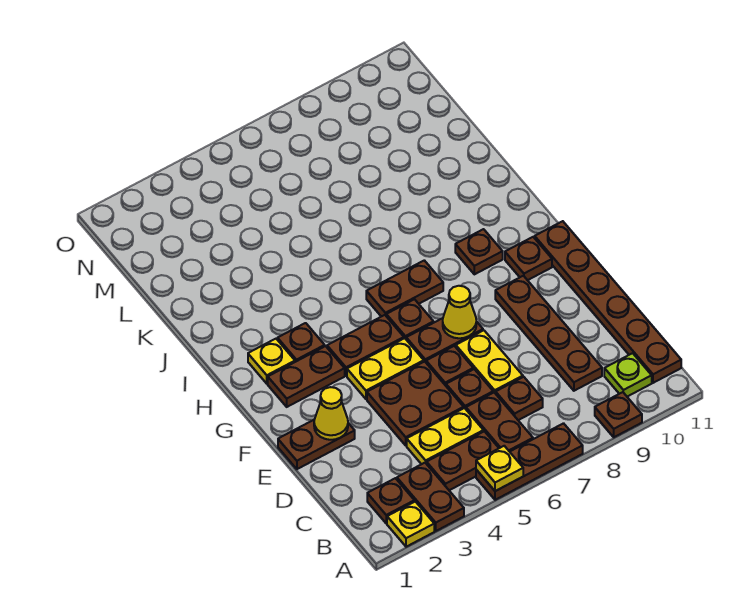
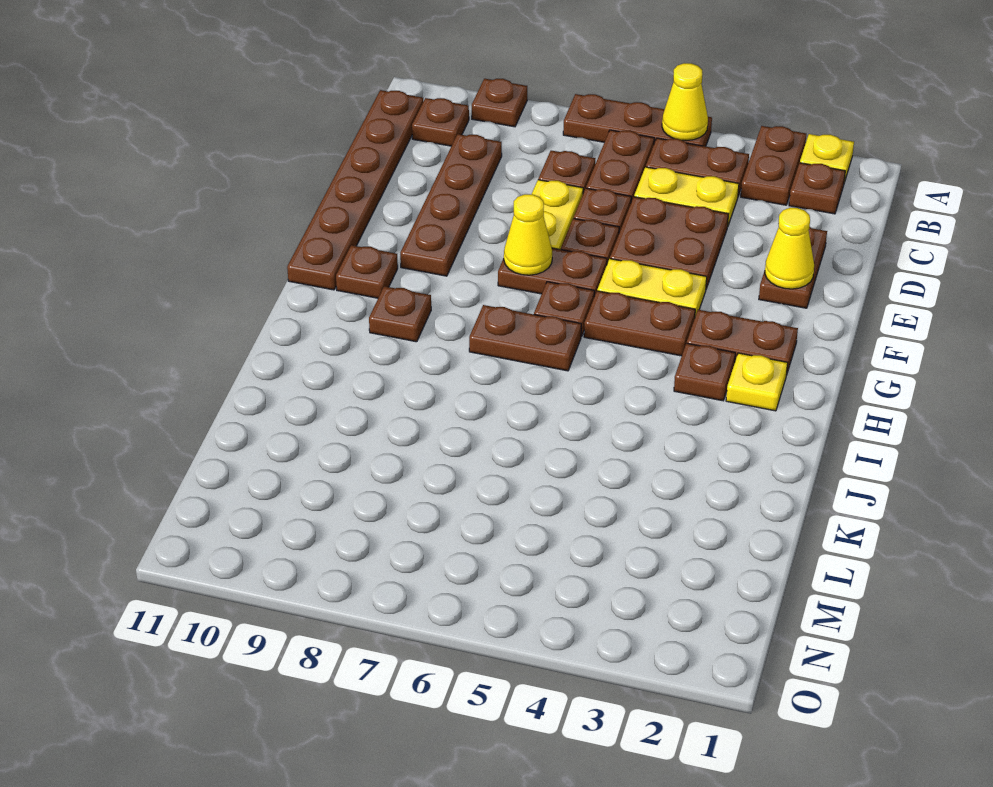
yellow 1x1 plate [476,446,523,491] -> yellow 1x1 cone [662,63,708,141]
lime 1x1 plate [604,353,652,397] -> brown 1x1 plate [412,98,469,146]
brown 1x2 plate [278,419,355,469] -> brown 1x2 plate turned to [759,227,827,308]

